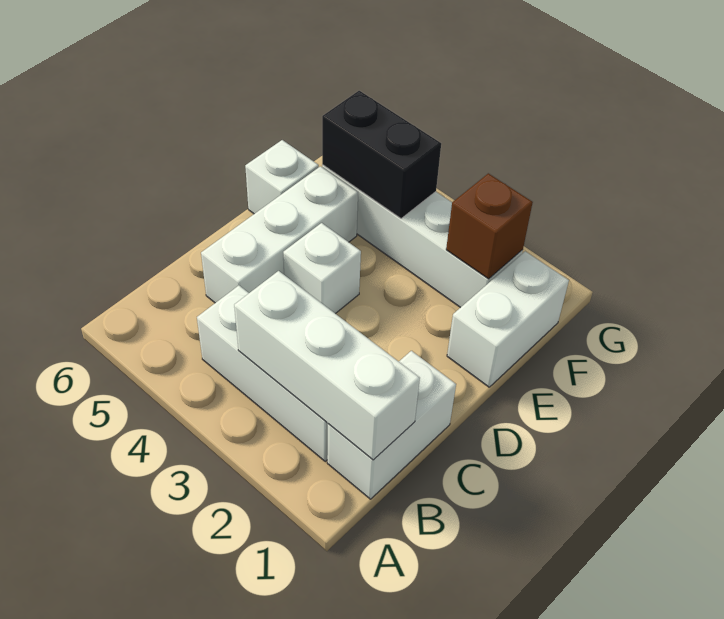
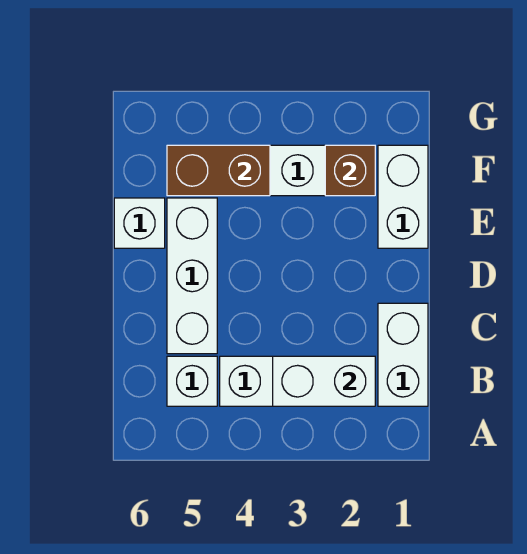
white 1x3 brick [234,271,420,460] -> white 1x2 brick [273,356,375,406]
white 1x1 brick [283,223,361,314] -> white 1x1 brick moved to [167,356,217,406]
black 1x2 brick [322,91,441,218] -> brown 1x2 brick [167,145,270,196]

